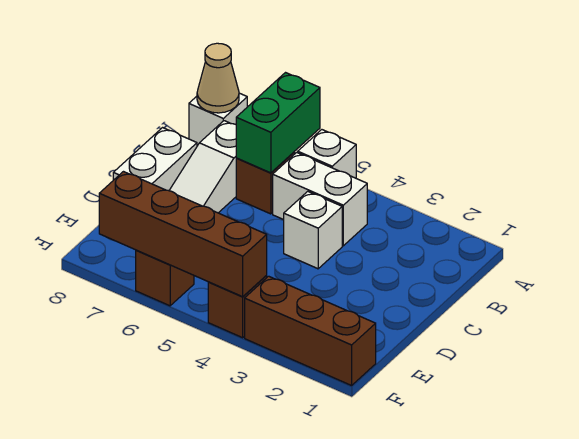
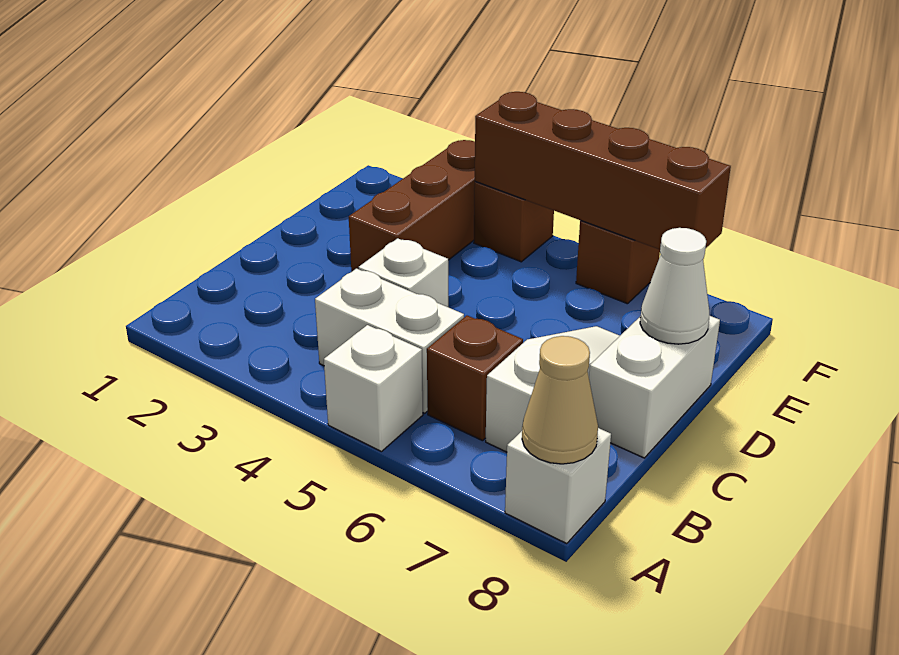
green 1x2 brick [236,73,320,173] -> none
none -> white 1x1 cone [640,228,709,344]
brown 1x3 brick [245,276,376,385] -> brown 1x3 brick turned to [349,140,475,272]

